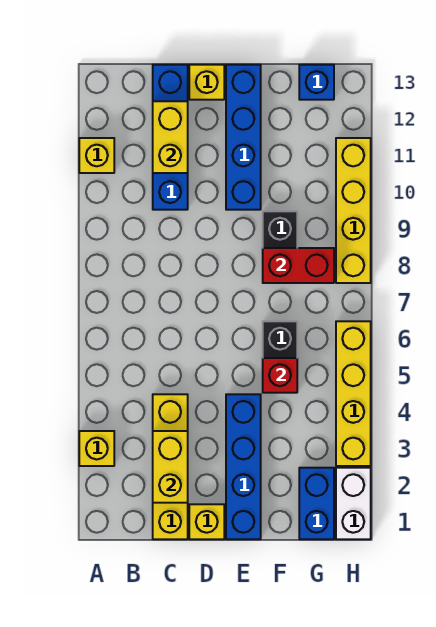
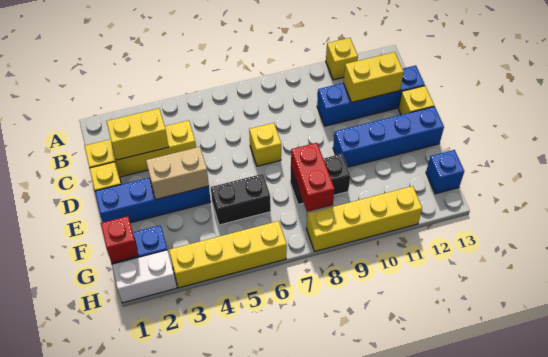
yellow 1x1 brick [79,431,114,466] -> yellow 1x1 brick moved to [249,123,281,166]
none -> tan 1x2 brick [146,147,209,199]
red 1x1 brick [263,358,297,393] -> red 1x1 brick moved to [101,216,139,263]

